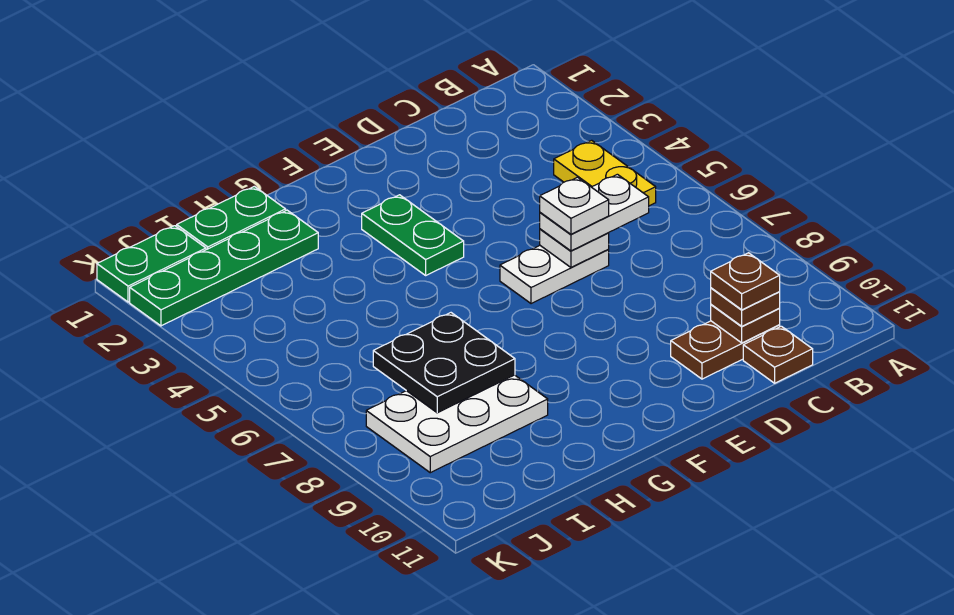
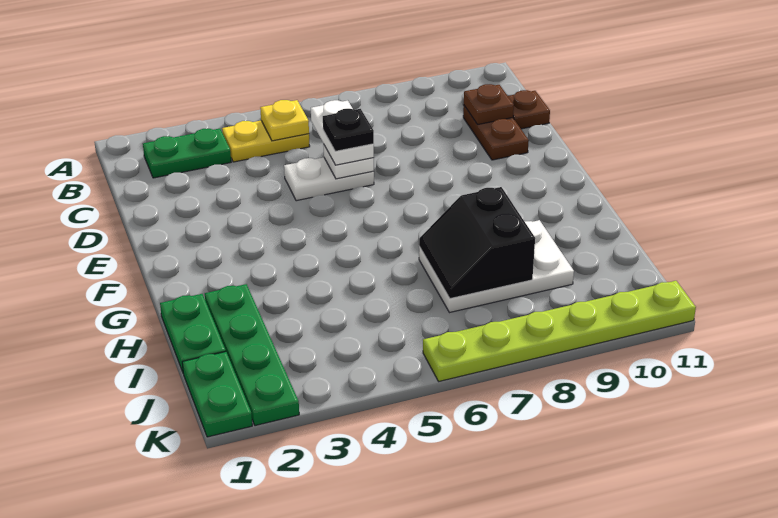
none -> yellow 1x1 plate [260,100,309,141]
brown 1x1 plate [711,288,780,326] -> none
brown 1x1 plate [711,253,780,310] -> none
white 1x2 plate [500,246,609,304] -> white 1x2 plate turned to [284,157,374,201]
white 1x1 plate [540,177,609,234] -> black 1x1 plate [323,109,374,151]
green 1x2 plate [362,195,464,275] -> green 1x2 plate moved to [143,129,231,178]
black 2x2 plate [373,313,515,413] -> black 2x2 slope [419,187,535,299]
white 2x3 plate [366,375,548,473] -> white 2x3 plate turned to [419,220,574,313]
none -> lime 1x6 plate [423,281,696,381]

